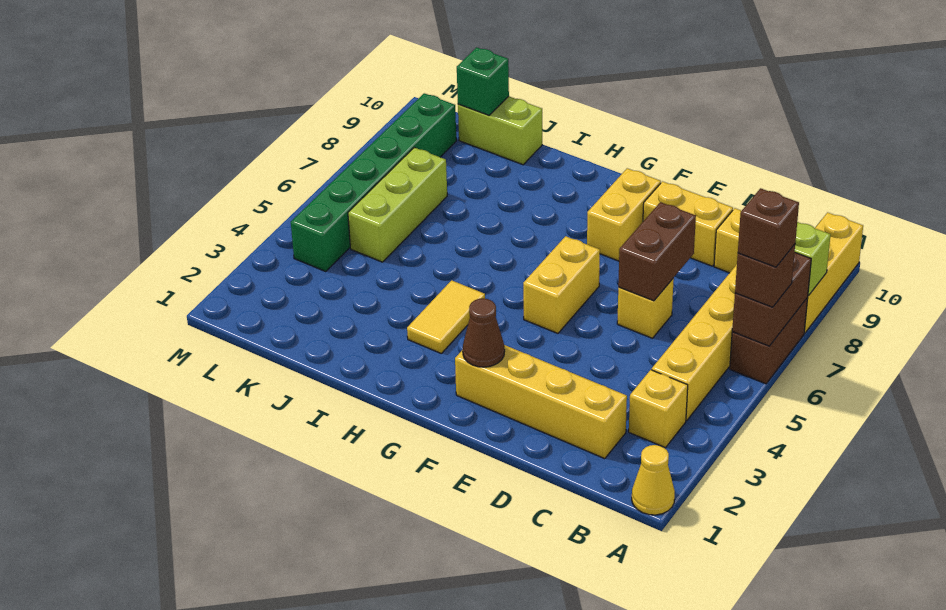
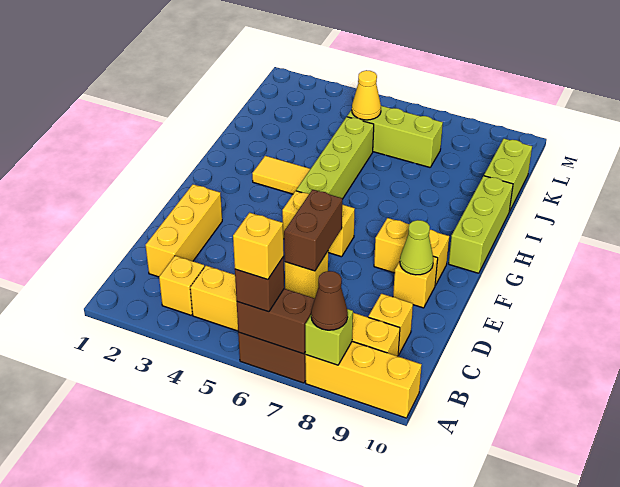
yellow 1x1 cone [632,445,675,515] -> yellow 1x1 cone moved to [352,70,381,120]
brown 1x1 brick [738,188,799,267] -> yellow 1x1 brick [233,213,284,280]
yellow 1x4 brick [455,345,627,459] -> yellow 1x3 brick [146,184,222,277]
brown 1x2 brick [618,202,696,301] -> brown 1x2 brick turned to [284,190,342,271]
yellow 1x2 brick [643,181,733,266] -> yellow 1x1 brick [393,256,438,308]
none -> lime 1x1 cone [400,220,433,275]
brown 1x1 cone [463,298,505,367] -> brown 1x1 cone moved to [311,271,348,330]
none -> lime 1x4 brick [296,117,374,199]
none -> lime 1x3 brick [449,176,513,273]
green 1x1 brick [457,47,509,115] -> none
green 1x6 brick [291,93,456,272] -> none

